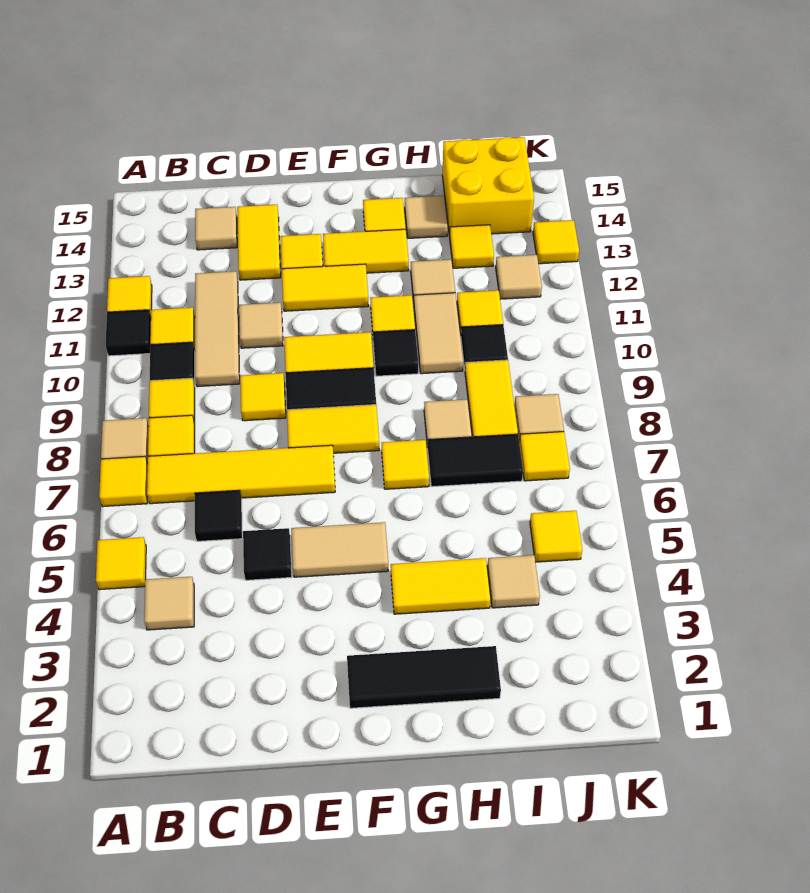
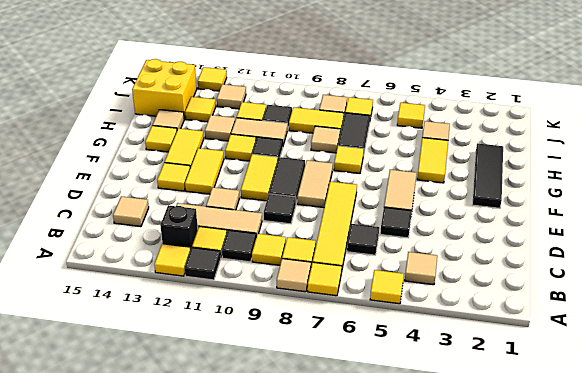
none -> black 1x1 brick [160,205,198,250]
yellow 1x1 tile [240,373,286,421] -> black 1x1 tile [264,194,296,224]
yellow 1x2 tile [237,205,281,280] -> none
yellow 1x2 tile [287,405,379,453] -> tan 1x2 tile [297,160,333,207]

